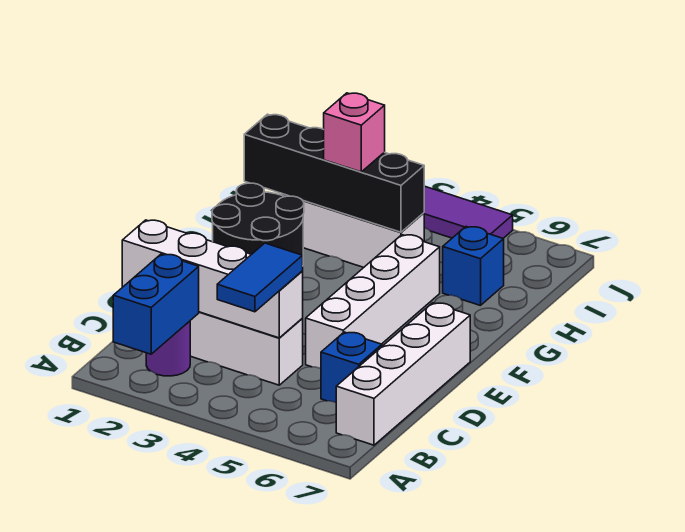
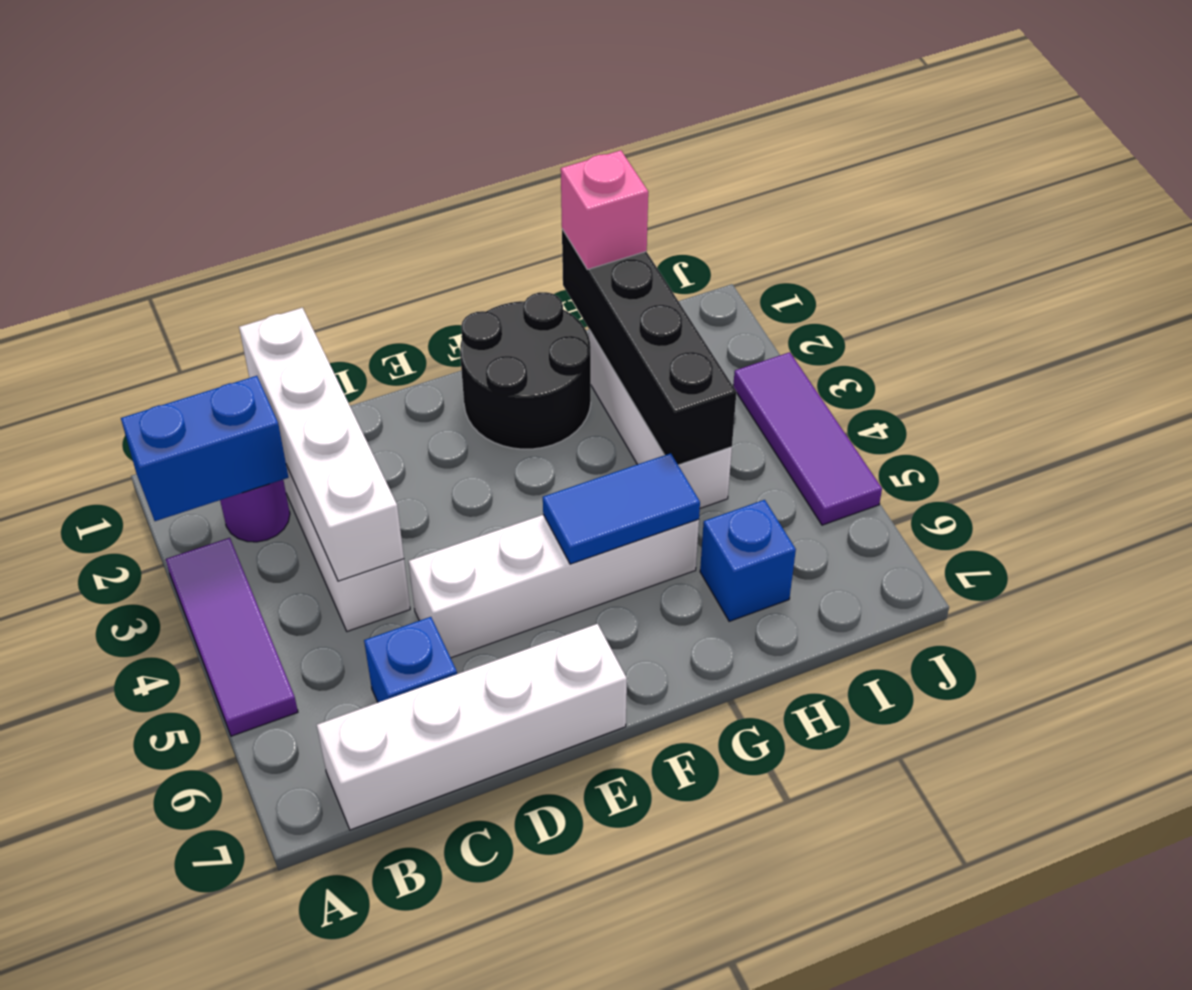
none -> purple 1x3 tile [166,538,298,736]
blue 1x2 tile [217,243,303,312] -> blue 1x2 tile moved to [543,453,700,564]
pink 1x1 brick [324,93,385,172] -> pink 1x1 brick moved to [561,150,648,270]

